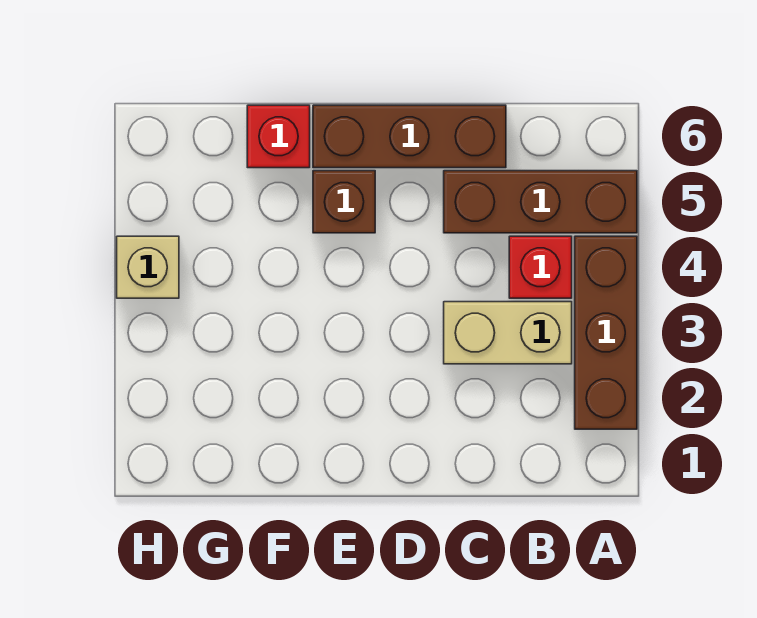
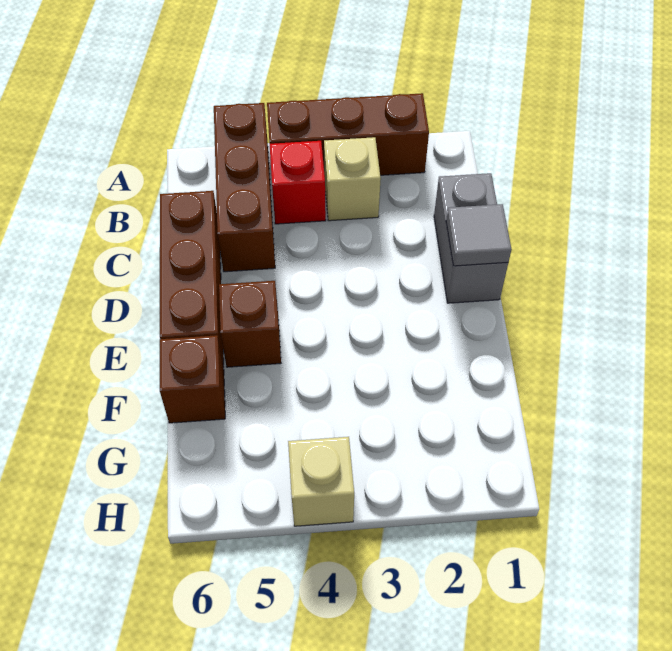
tan 1x2 brick [444,302,572,364] -> tan 1x1 brick [324,137,381,221]
none -> grey 1x2 brick [434,173,508,303]
none -> grey 1x1 tile [446,204,512,266]
red 1x1 brick [247,105,310,168] -> brown 1x1 brick [160,335,225,423]

